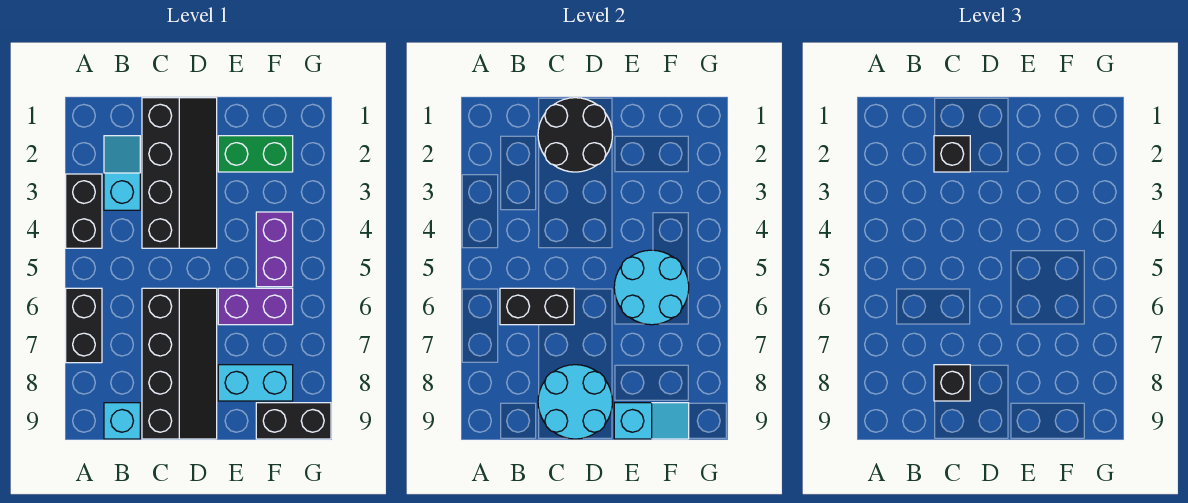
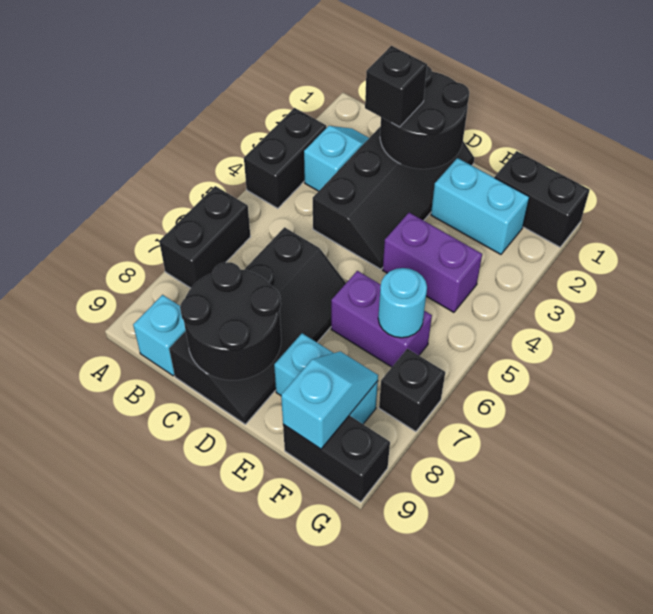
black 1x2 brick [500,288,574,325] -> black 1x2 brick moved to [495,151,590,247]
cyan 2x2 round brick [538,365,612,439] -> black 2x2 round brick [180,262,281,380]
black 1x1 brick [934,365,970,401] -> black 1x1 brick moved to [379,349,445,432]
green 1x2 brick [218,136,293,172] -> cyan 1x2 brick [431,158,529,254]
cyan 2x2 round brick [614,250,689,325] -> cyan 1x1 round brick [378,268,427,338]
cyan 1x2 slope [614,403,689,439] -> cyan 1x2 slope turned to [281,351,378,449]
purple 1x2 brick [256,212,293,287] -> purple 1x2 brick turned to [383,213,482,312]

